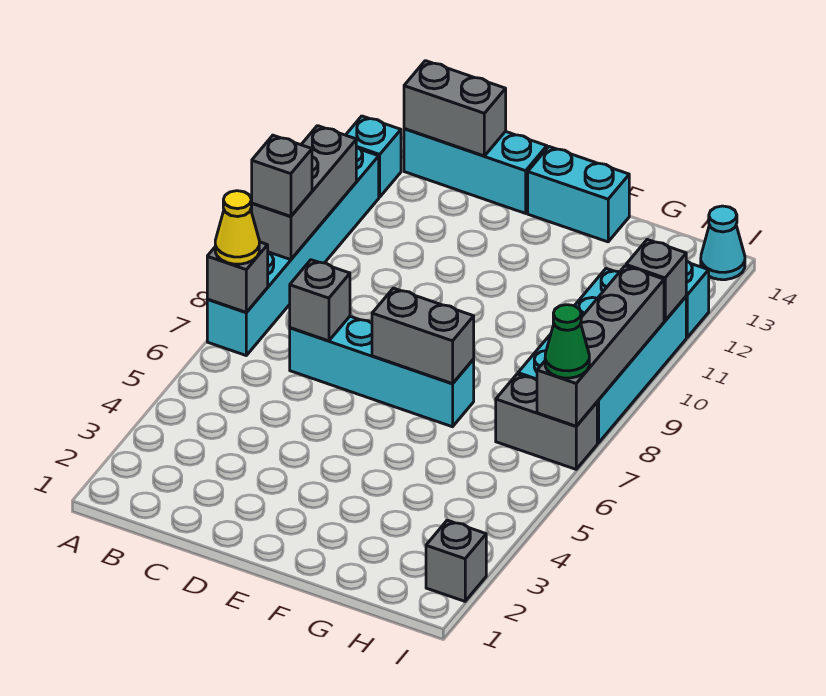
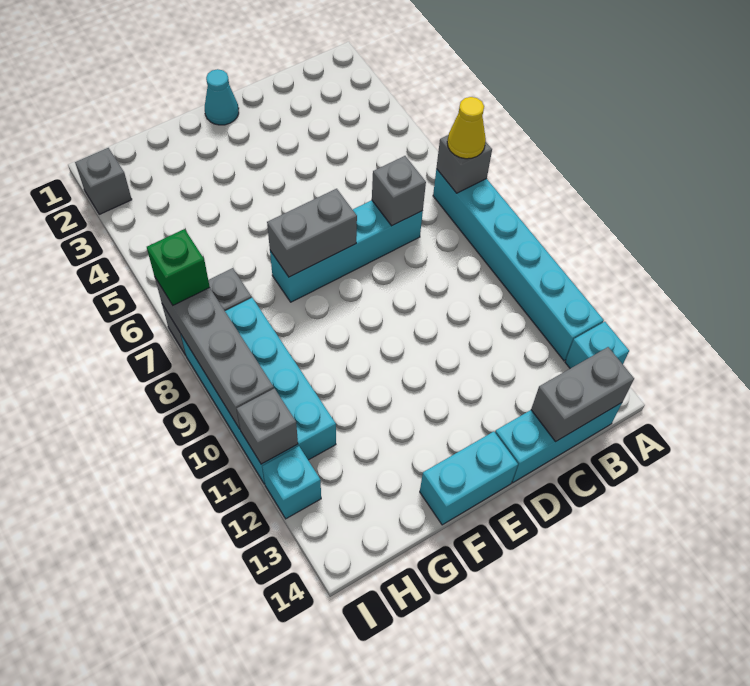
grey 1x3 brick [252,126,356,260] -> none
grey 1x1 brick [252,135,312,216] -> none
green 1x1 cone [545,305,589,378] -> green 1x1 brick [147,229,210,305]
cyan 1x1 cone [701,206,745,280] -> cyan 1x1 cone moved to [205,69,239,125]

